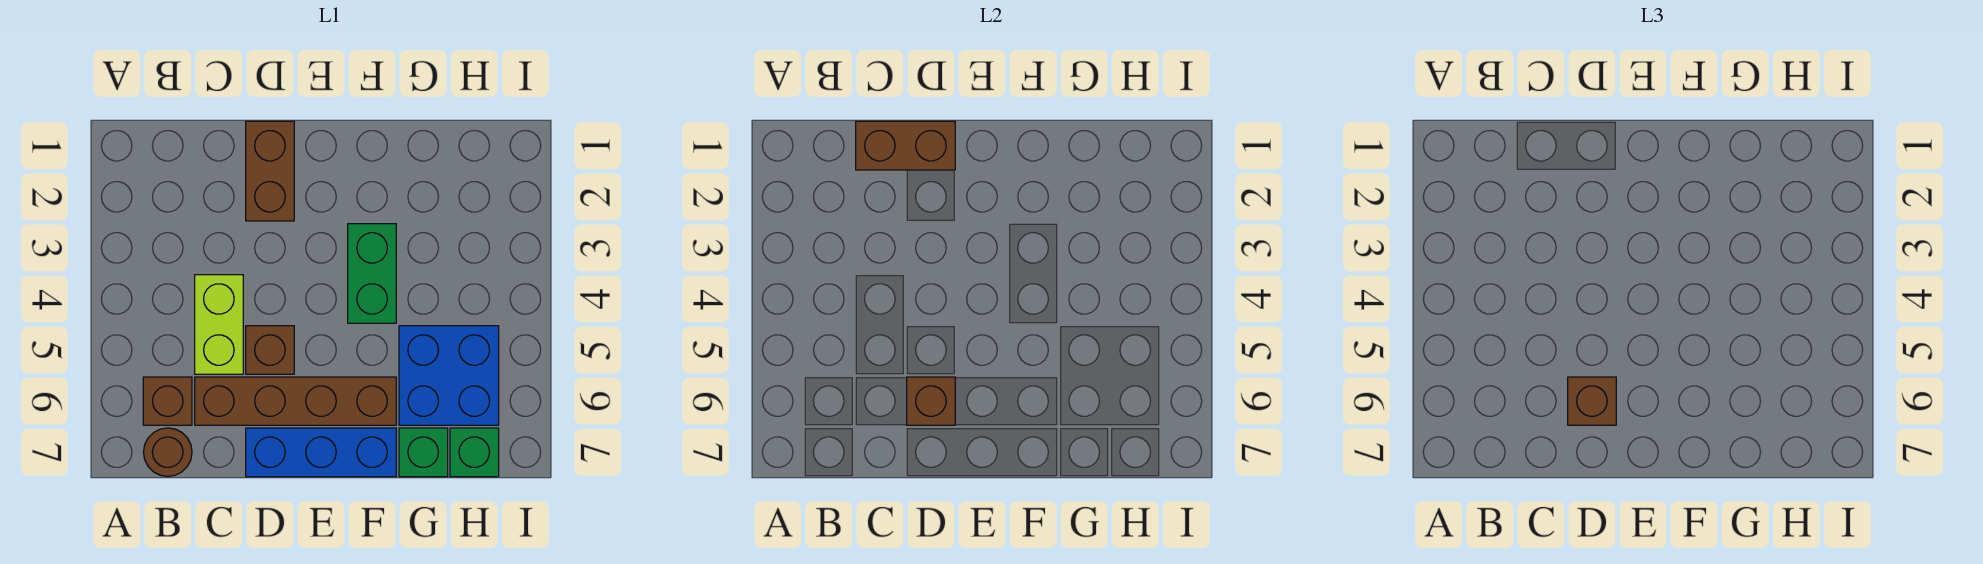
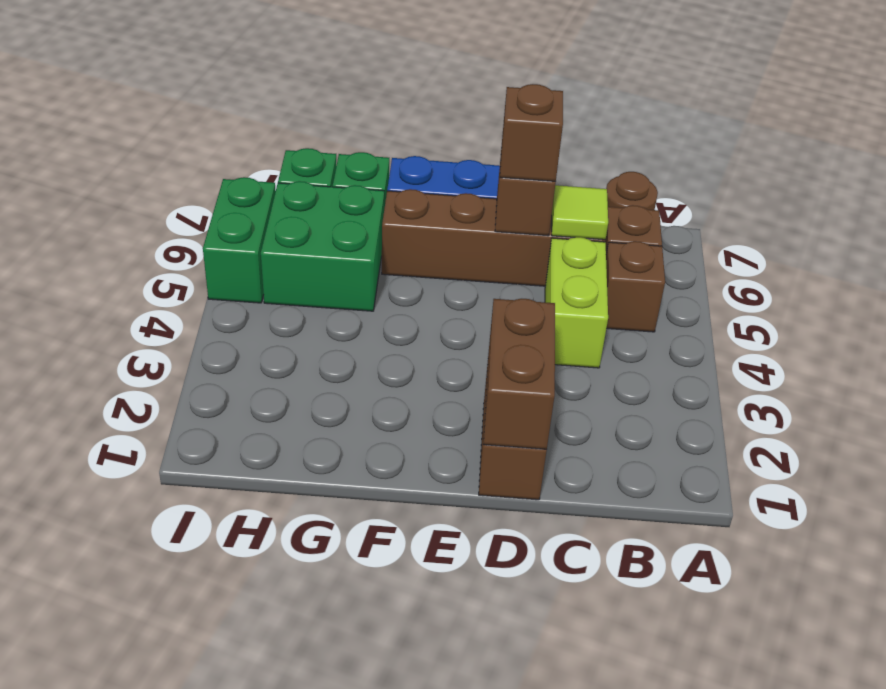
brown 1x2 brick [856,121,955,170] -> brown 1x2 brick turned to [483,299,555,449]
none -> lime 1x1 tile [552,185,608,240]
brown 1x1 brick [246,326,294,374] -> brown 1x1 brick moved to [606,241,665,332]
green 1x2 brick [348,224,396,323] -> green 1x2 brick moved to [203,177,276,303]
blue 2x2 brick [399,326,499,425] -> green 2x2 brick [261,181,384,311]

